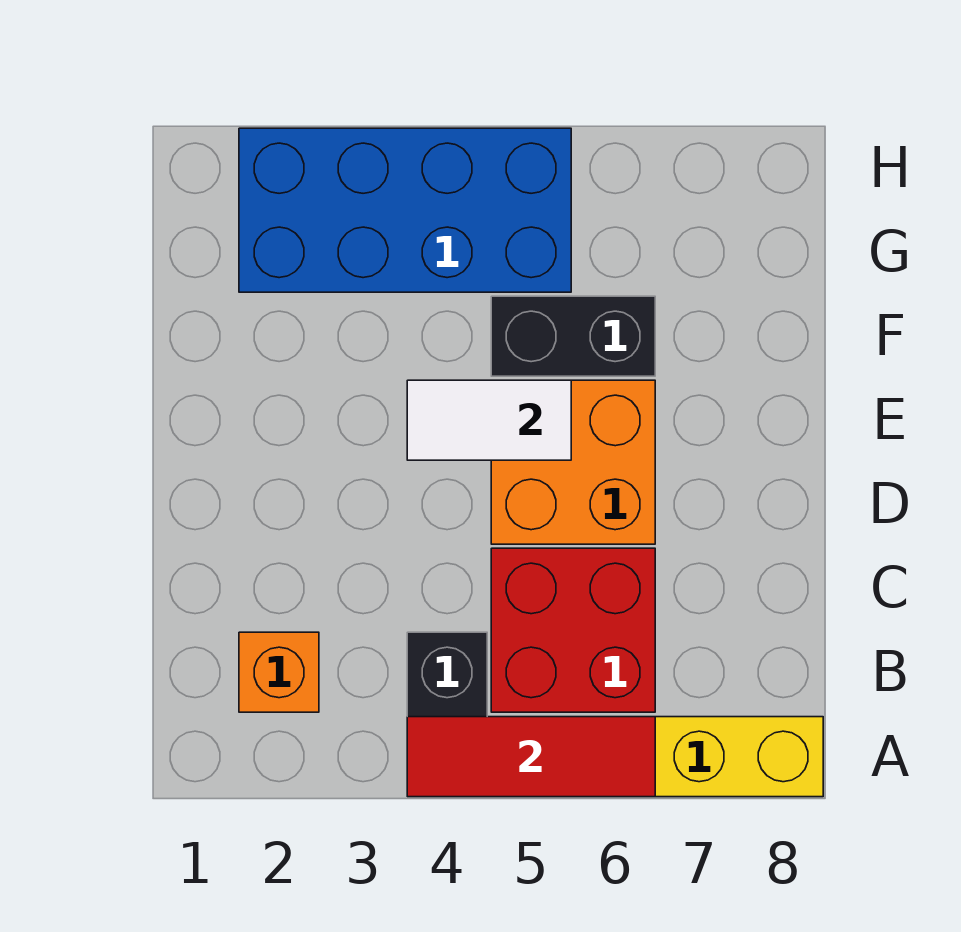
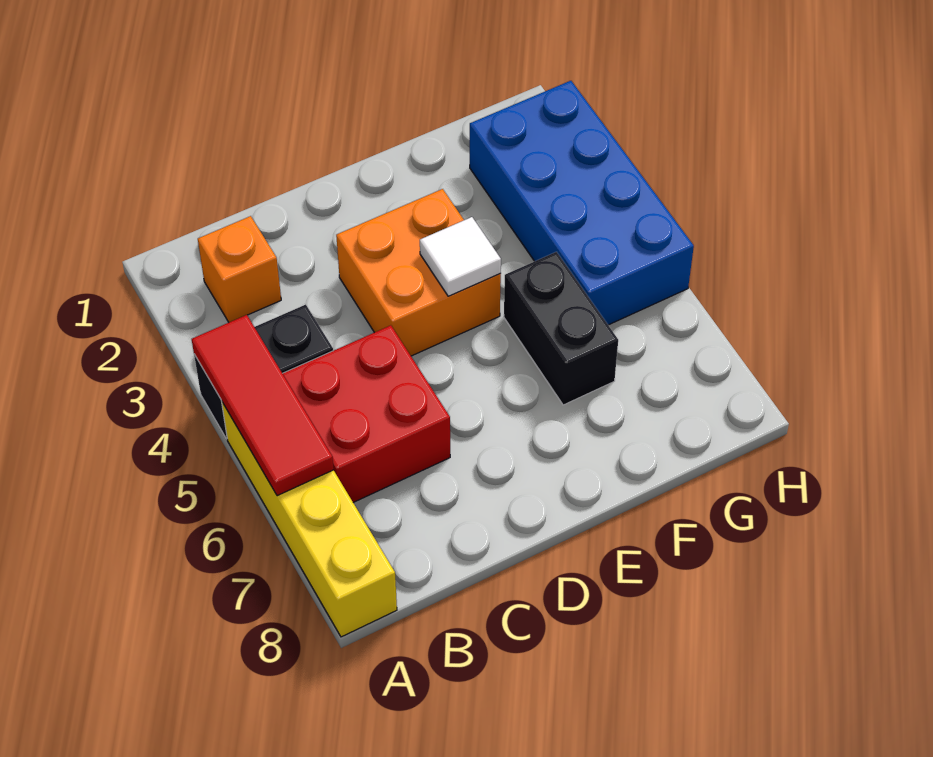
orange 2x2 brick [491,380,655,544] -> orange 2x2 brick moved to [336,189,501,356]
white 1x2 tile [407,380,571,460] -> white 1x1 tile [420,217,501,296]

